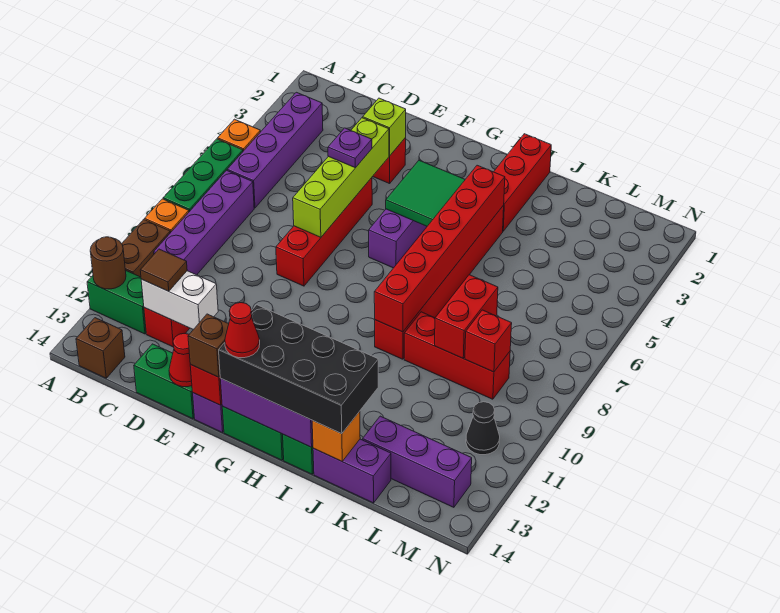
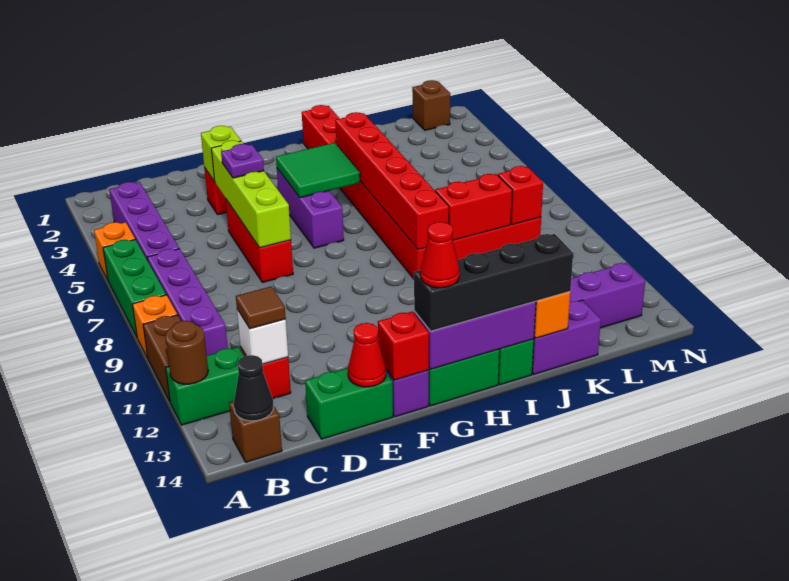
white 1x2 brick [141,271,218,330] -> white 1x1 brick [237,310,288,364]
red 1x4 brick [276,178,372,286] -> red 1x3 brick [226,200,293,282]
brown 1x1 brick [188,314,229,377] -> brown 1x1 brick moved to [412,80,450,130]
black 2x4 brick [219,305,378,434] -> black 1x4 brick [414,234,573,331]
red 1x2 brick [435,275,498,358] -> red 1x2 brick turned to [435,174,512,240]
black 1x1 cone [466,402,500,455] -> black 1x1 cone moved to [234,355,274,421]

